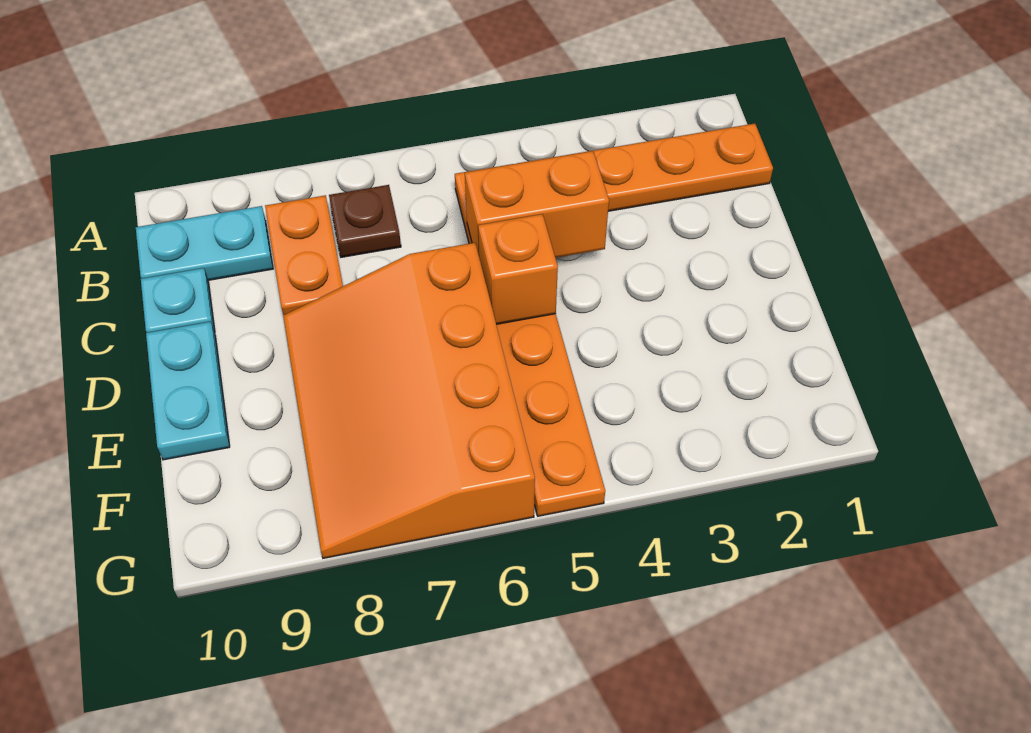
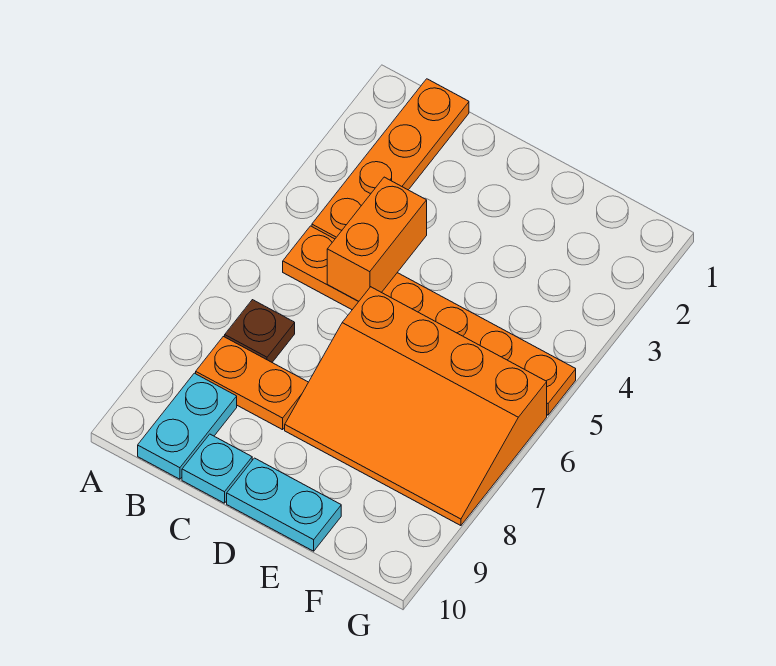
orange 1x1 brick [478,214,558,324] -> none

